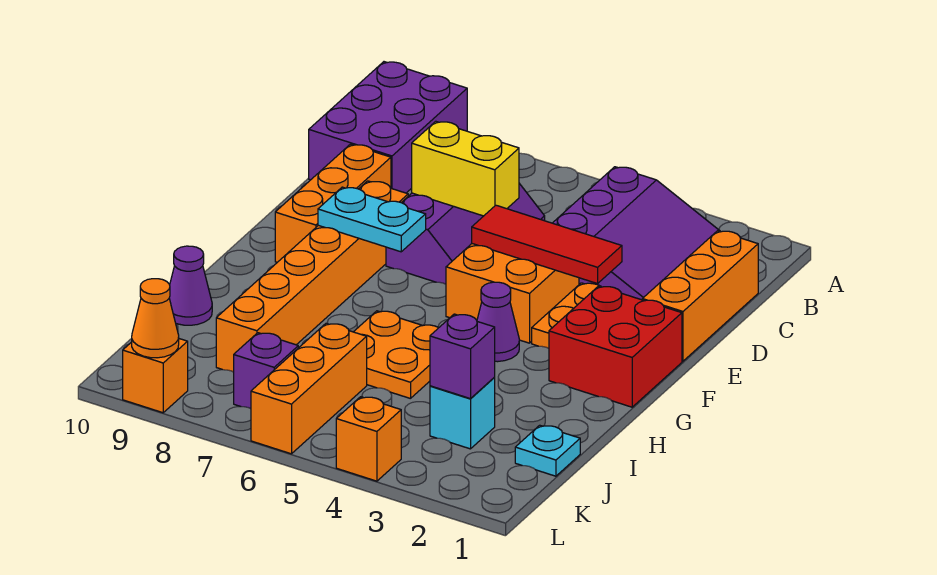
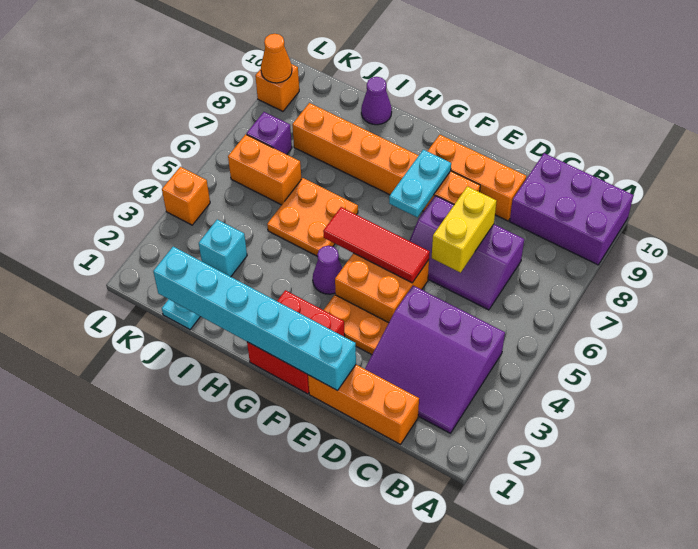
none -> cyan 1x6 brick [153,247,356,391]
red 1x3 tile [472,205,622,284] -> red 1x3 tile turned to [323,207,430,283]
purple 1x1 brick [430,314,495,399] -> none
orange 1x3 brick [251,323,367,454] -> orange 1x2 brick [228,134,301,205]

